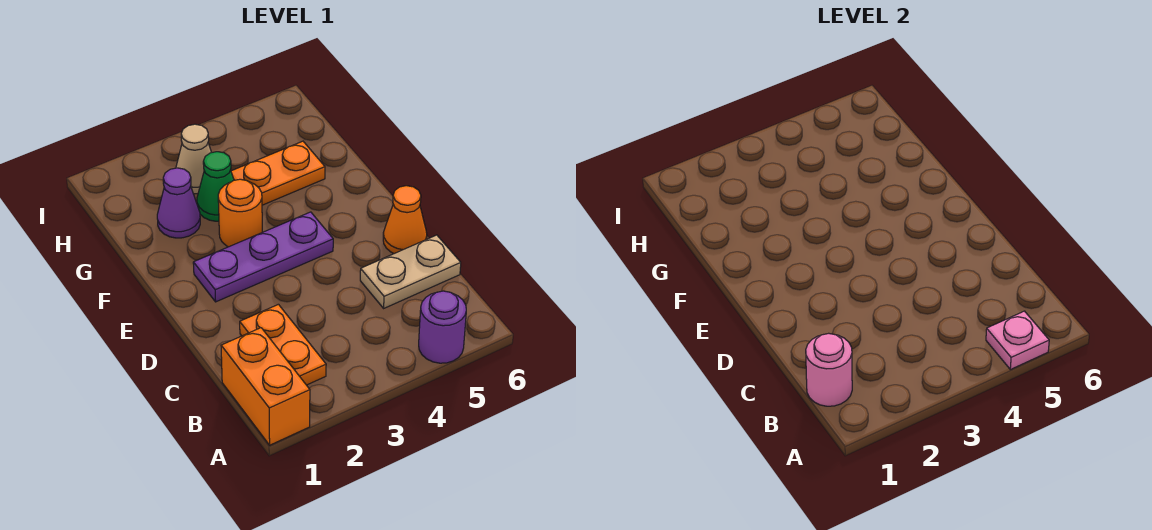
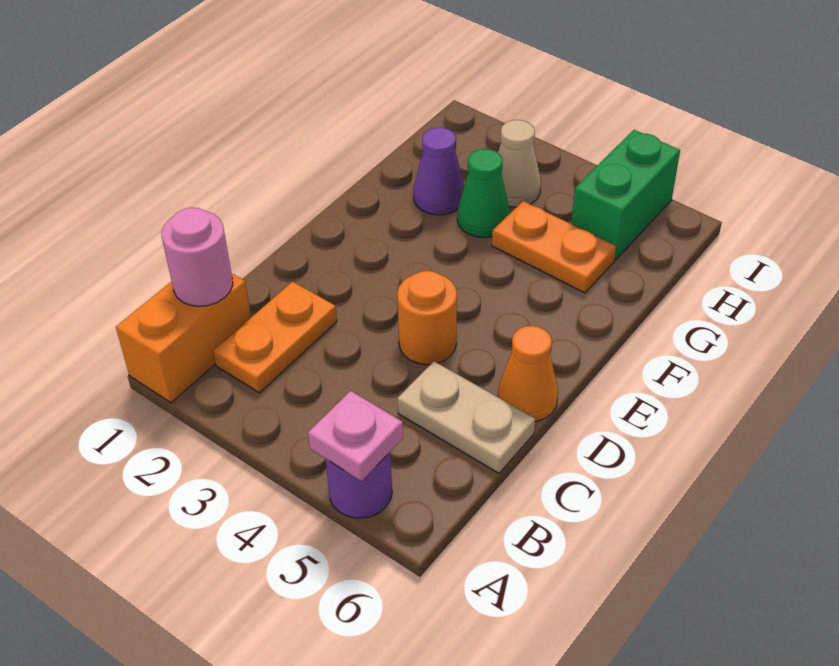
purple 1x3 plate [193,212,333,302] -> none
orange 1x1 round brick [218,179,262,247] -> orange 1x1 round brick moved to [397,271,457,365]
none -> green 1x2 brick [571,130,680,260]

